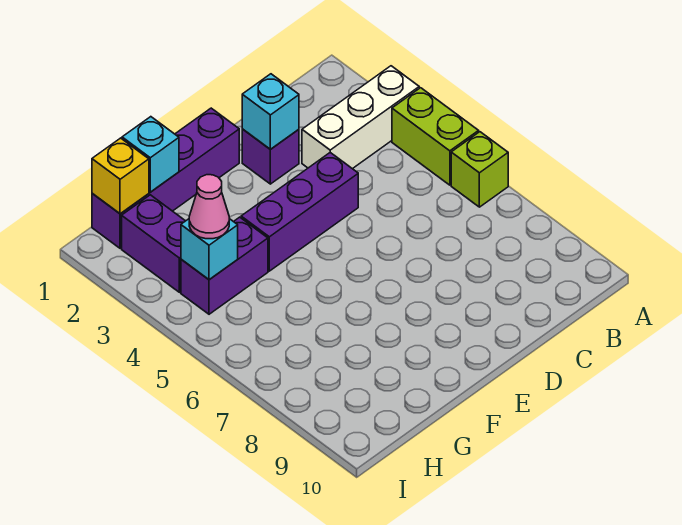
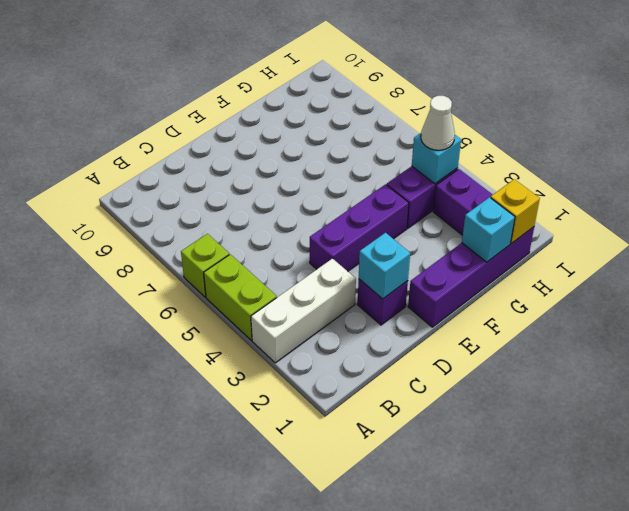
pink 1x1 cone [189,175,229,239] -> white 1x1 cone [421,96,455,150]

